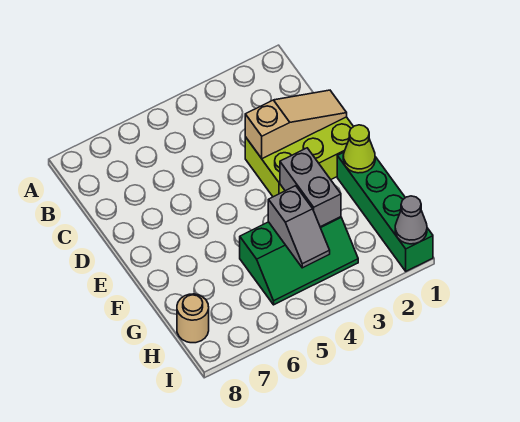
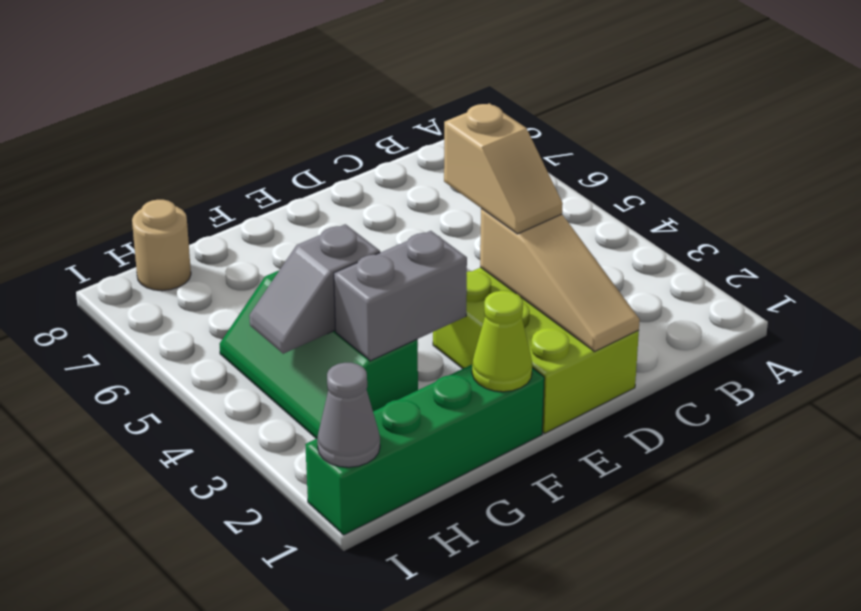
none -> tan 1x2 slope [444,103,563,234]

